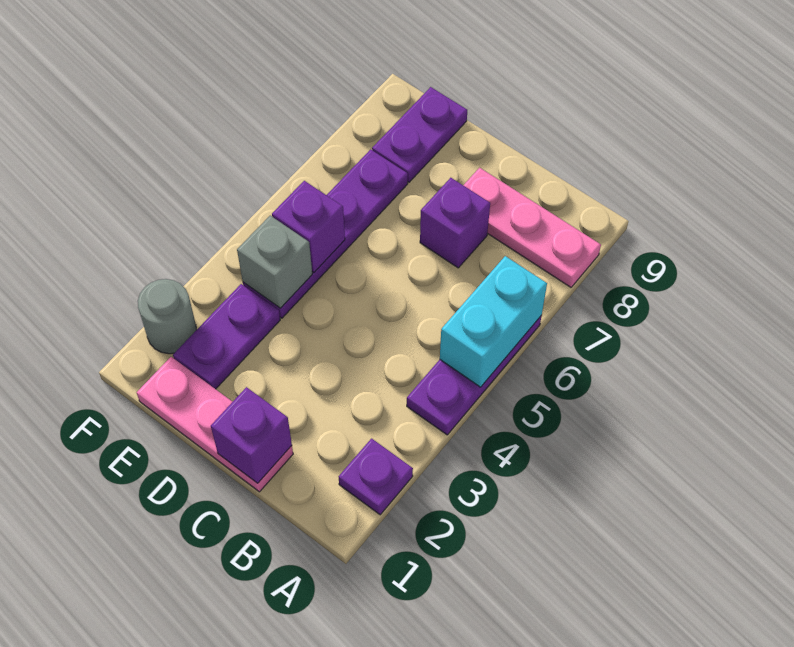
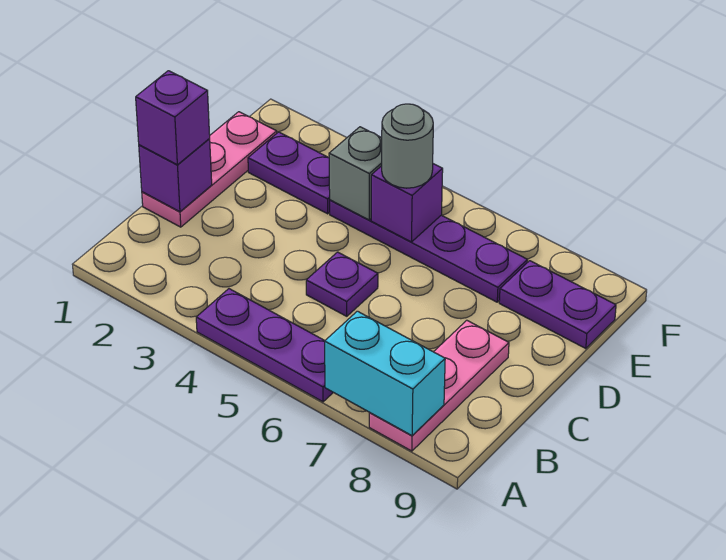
purple 1x1 plate [339,439,413,515] -> purple 1x1 plate moved to [306,252,378,316]
cyan 1x2 brick [440,256,547,387] -> cyan 1x2 brick moved to [325,311,445,436]
purple 1x1 brick [420,178,490,268] -> purple 1x1 brick moved to [136,71,210,165]
grey 1x1 round brick [138,279,196,354] -> grey 1x1 round brick moved to [382,104,433,188]

